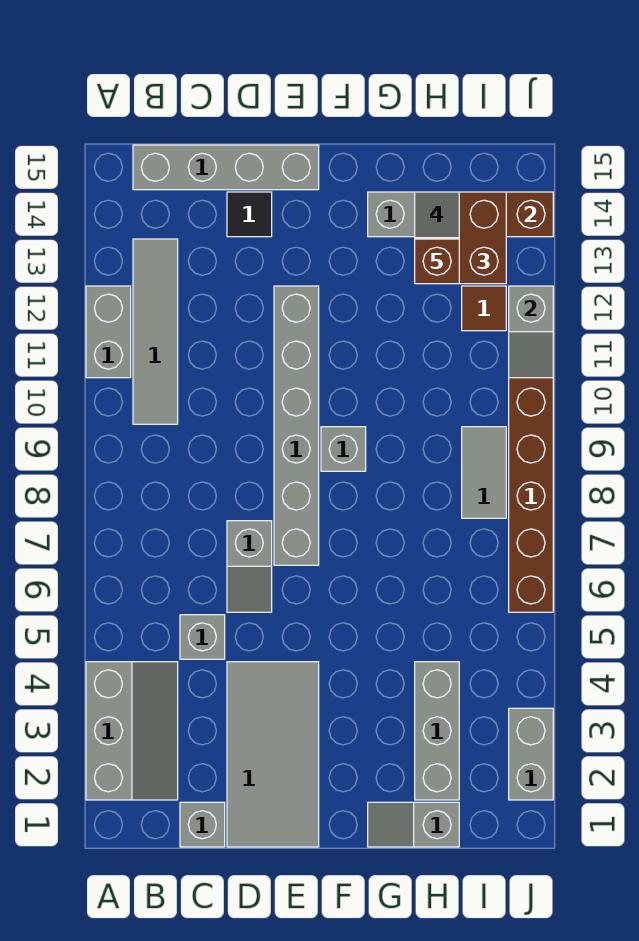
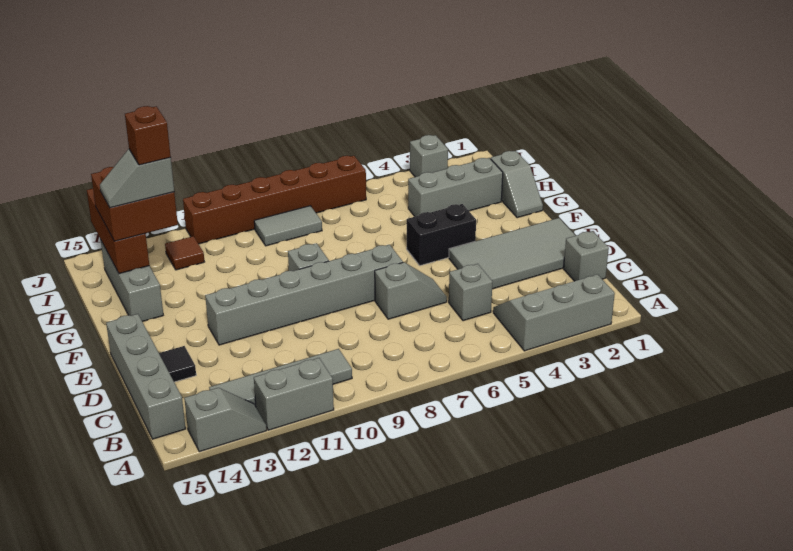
none -> black 1x2 brick [407,204,476,266]
grey 1x2 brick [509,708,553,800] -> grey 1x1 brick [410,135,448,177]
grey 1x2 slope [509,286,553,378] -> grey 1x2 slope moved to [184,388,267,452]

